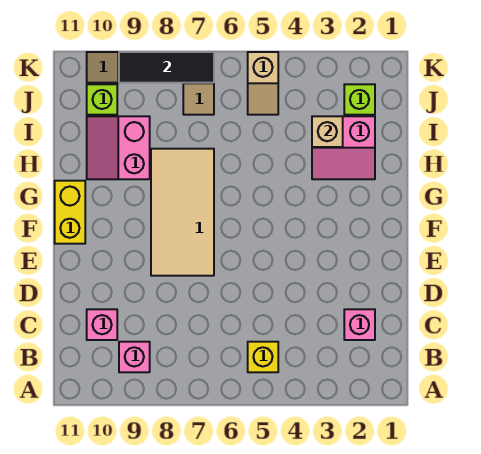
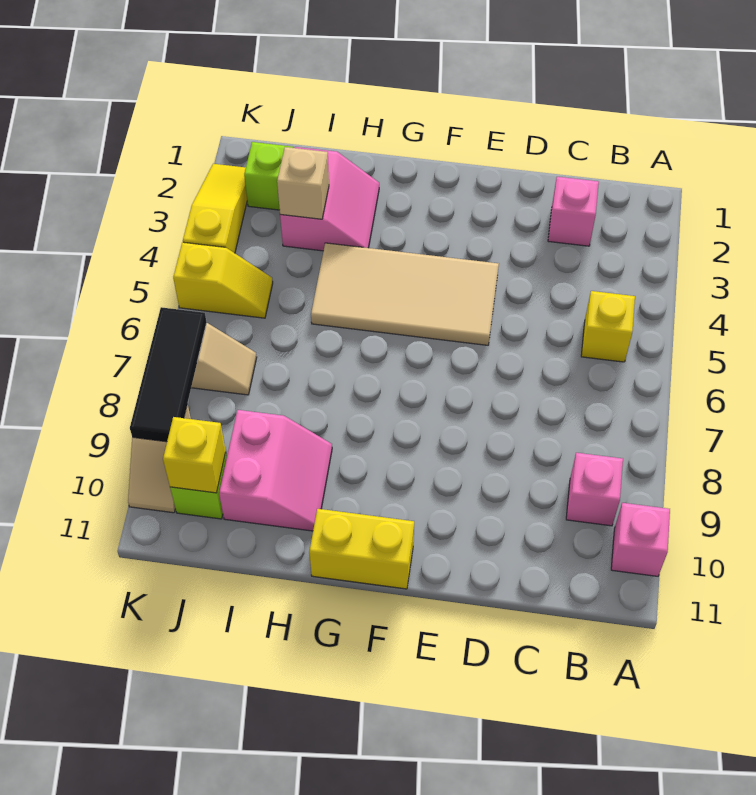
pink 1x1 brick [87,309,117,340] -> pink 1x1 brick moved to [611,503,670,576]
tan 2x4 tile [151,149,214,276] -> tan 2x4 tile moved to [311,243,499,345]
pink 2x2 slope [87,116,150,179] -> pink 2x2 slope turned to [219,410,332,531]
tan 1x2 slope [248,52,278,115] -> yellow 1x2 slope [173,242,273,318]
none -> yellow 1x1 brick [163,417,226,493]
none -> yellow 1x3 slope [183,164,247,253]

